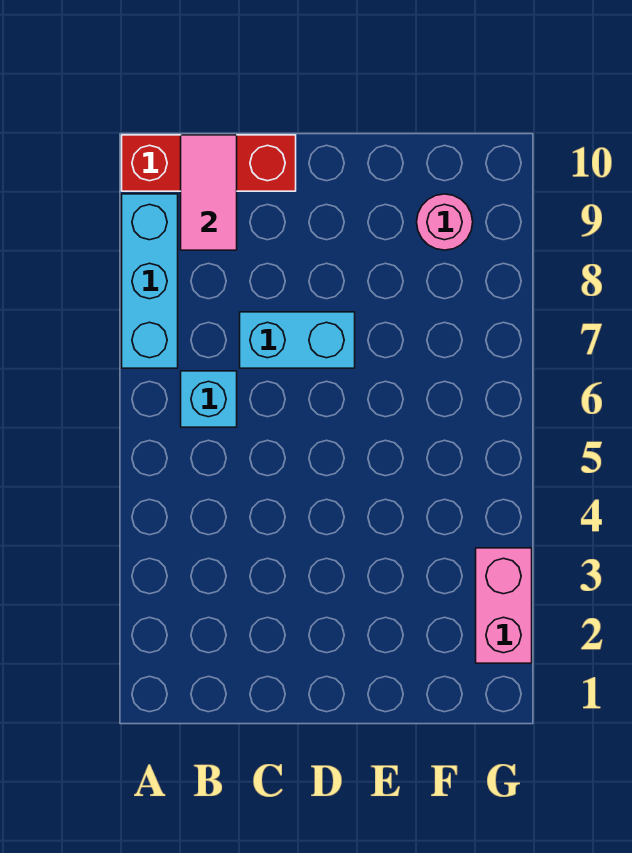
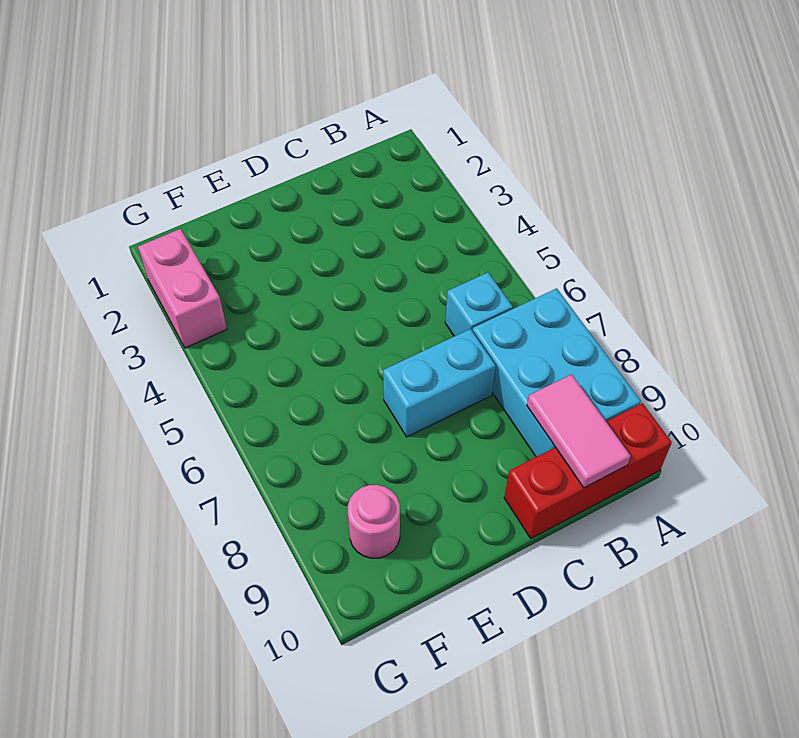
cyan 1x3 brick [122,194,178,368] -> cyan 2x3 brick [472,288,641,457]

